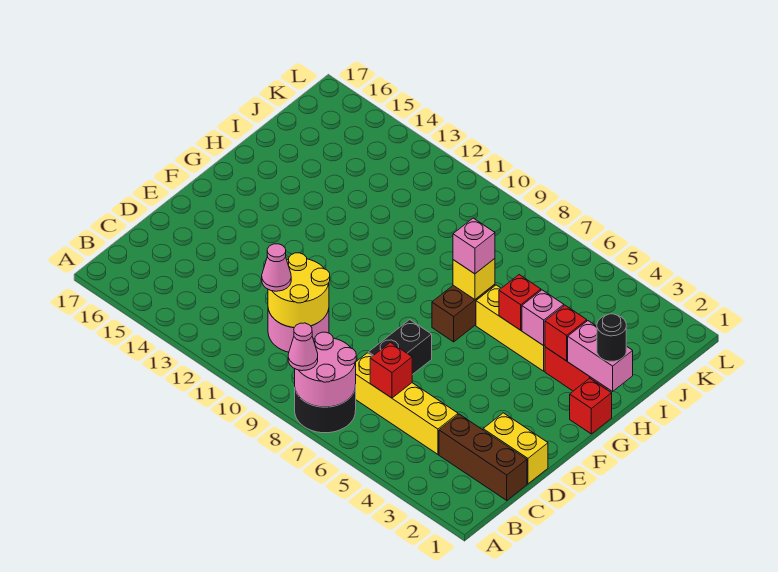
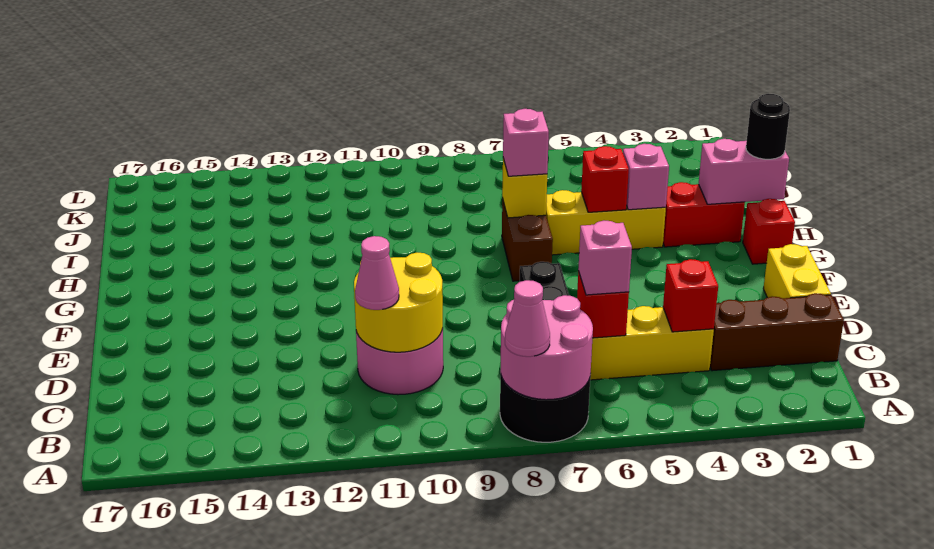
none -> pink 1x1 brick [578,221,632,295]
yellow 1x2 brick [483,413,548,484] -> yellow 1x2 brick turned to [763,244,831,298]
red 1x1 brick [545,305,587,361] -> red 1x1 brick moved to [663,259,718,332]

